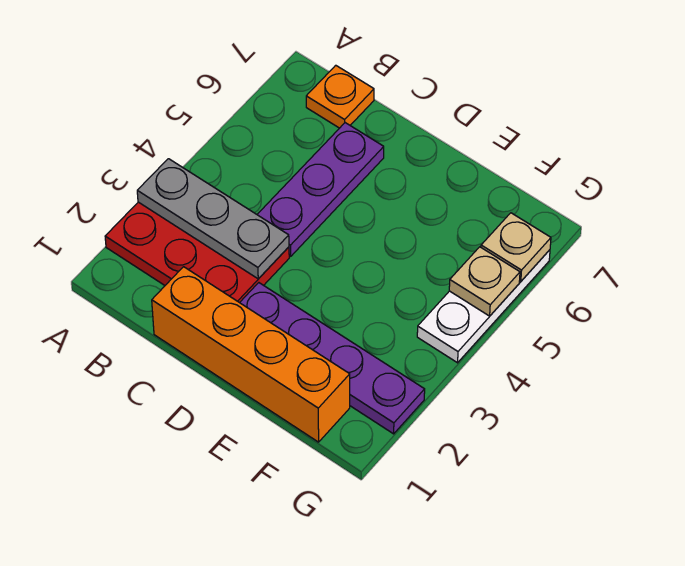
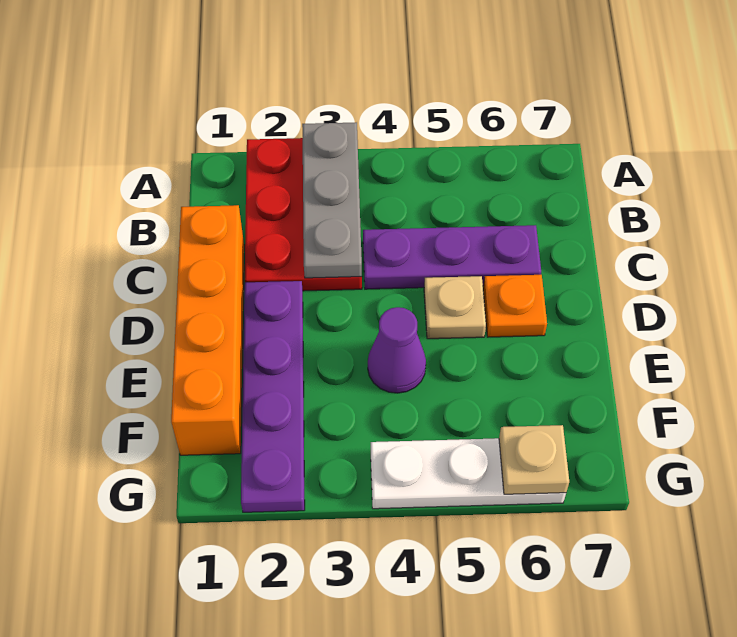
orange 1x1 plate [306,65,374,128] -> orange 1x1 plate moved to [483,275,547,337]
none -> purple 1x1 cone [368,307,426,393]
tan 1x1 plate [449,247,520,316] -> tan 1x1 plate moved to [424,276,486,339]

